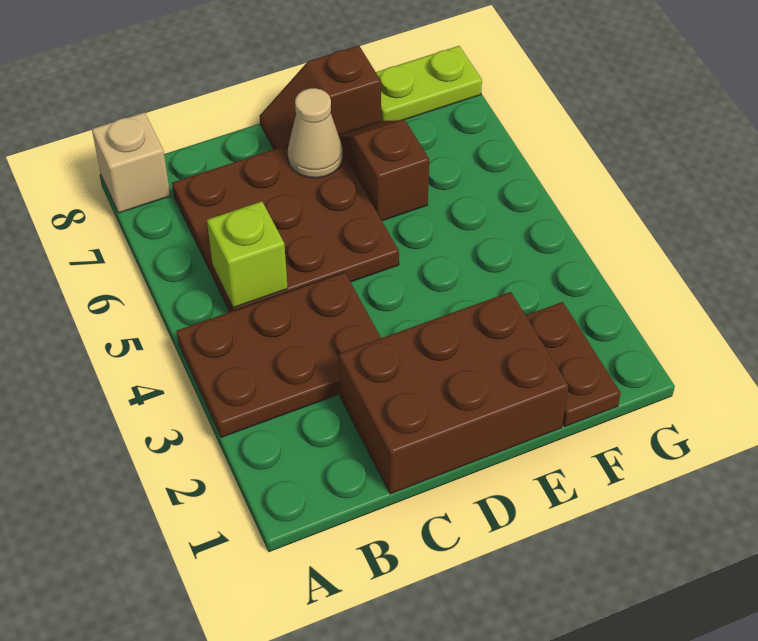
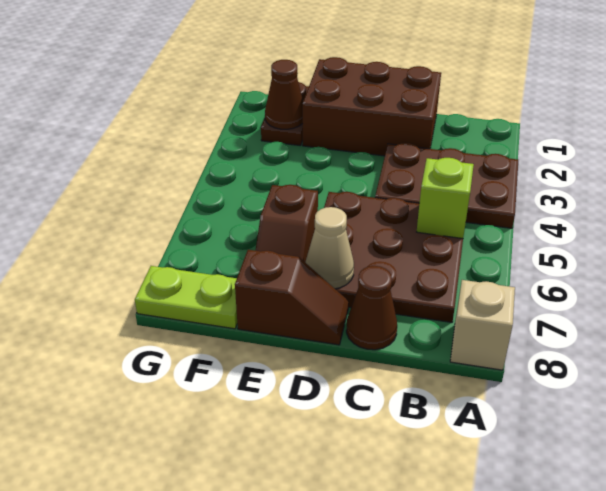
none -> brown 1x1 cone [346,266,397,350]
none -> brown 1x1 cone [265,60,303,129]

